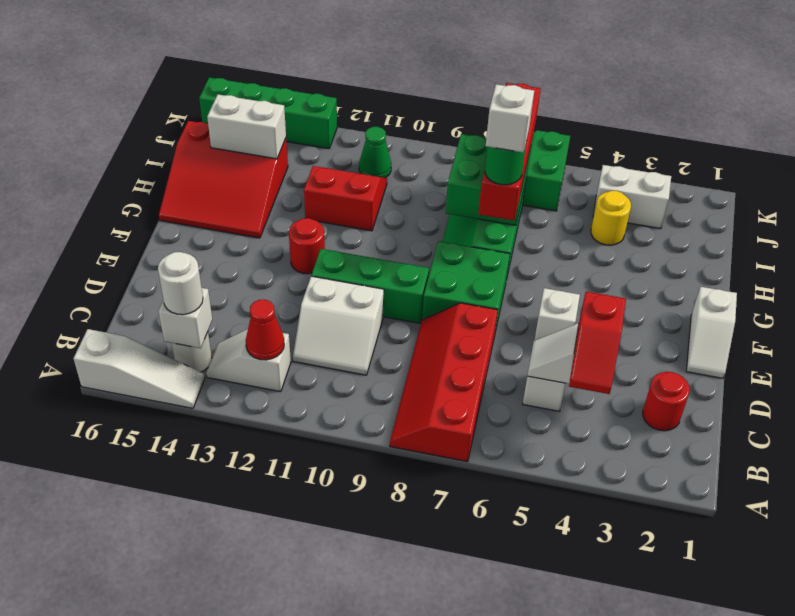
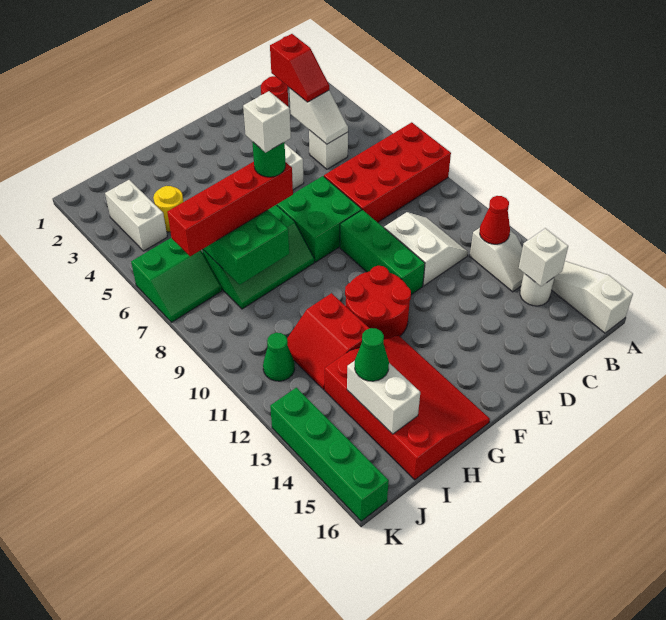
red 2x4 slope [390,303,498,462] -> red 2x4 brick [324,122,451,222]
red 1x2 slope [569,292,626,394] -> red 1x2 slope turned to [270,34,329,102]
white 1x1 round brick [158,252,203,315] -> none
white 1x2 slope [686,287,737,378] -> none
red 1x1 round brick [289,218,325,274] -> red 2x2 round brick [345,266,411,340]
red 3x3 slope [159,121,288,238] -> red 3x4 slope [325,335,490,480]
none -> green 1x1 cone [355,328,389,381]

